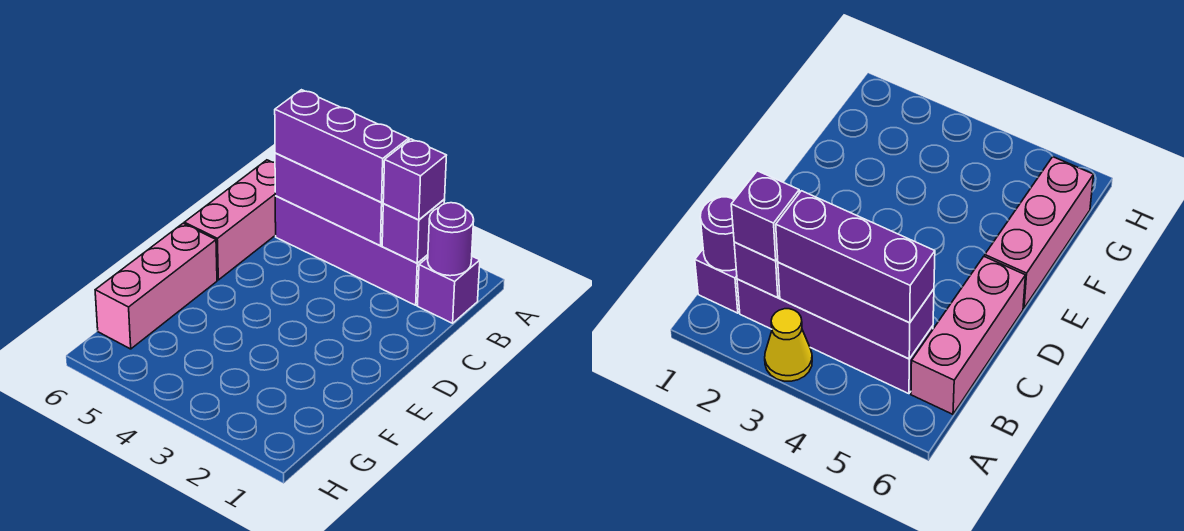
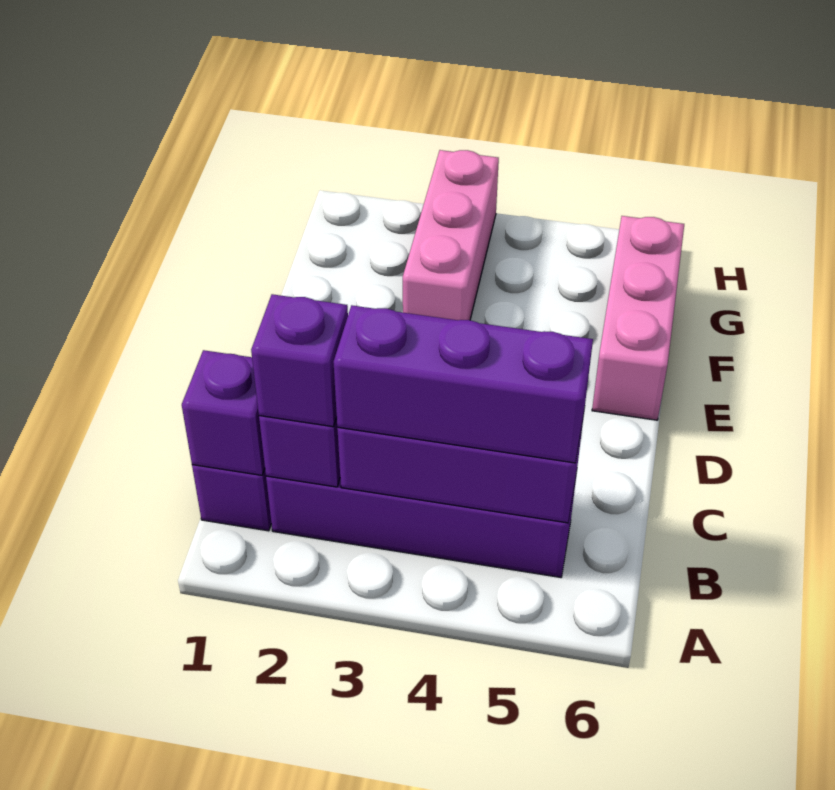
yellow 1x1 cone [765,309,812,381] -> none
purple 1x1 round brick [428,203,474,276] -> purple 1x1 brick [182,350,265,475]
pink 1x3 brick [184,160,276,280] -> pink 1x3 brick moved to [403,150,499,320]

